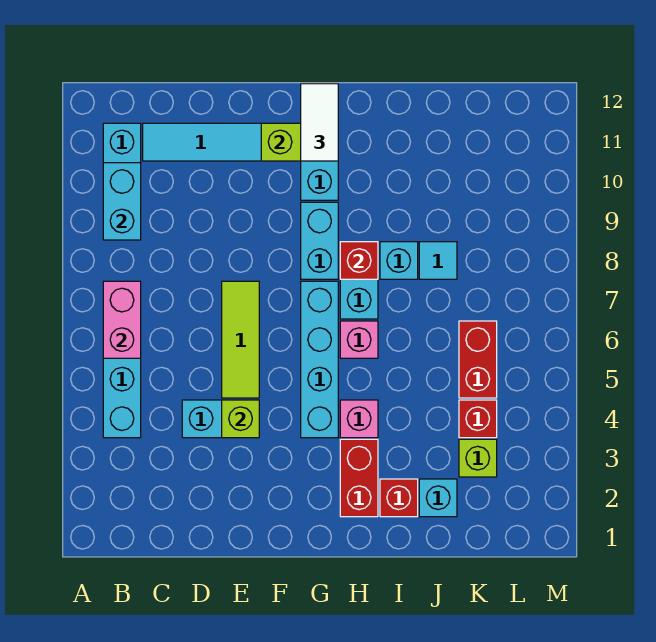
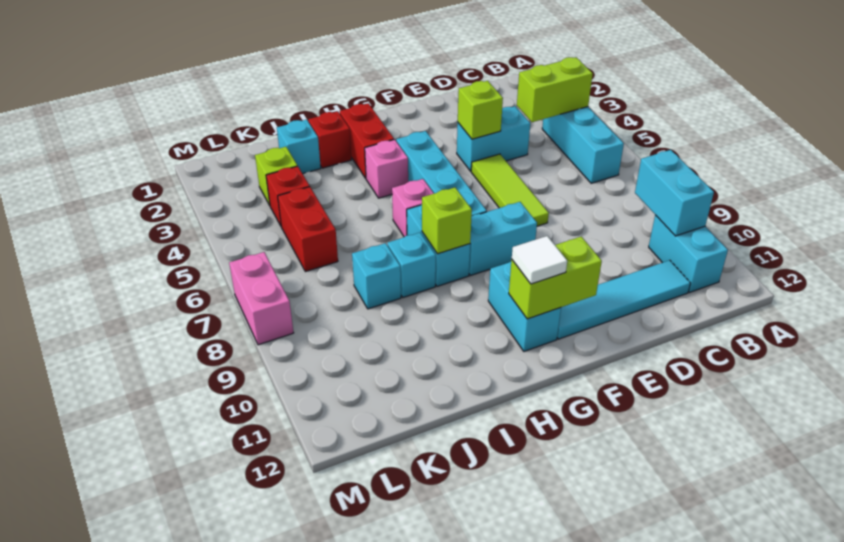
none -> lime 1x2 brick [517,57,593,122]
pink 1x2 brick [103,281,141,358] -> pink 1x2 brick moved to [229,252,294,345]
cyan 1x2 brick [301,202,338,279] -> cyan 1x2 brick turned to [469,202,537,276]
white 1x2 tile [301,84,338,161] -> white 1x1 tile [512,236,567,284]
red 1x1 brick [340,242,378,279] -> lime 1x1 brick [422,188,472,254]
cyan 1x1 tile [419,242,457,279] -> cyan 1x1 brick [352,243,401,309]

